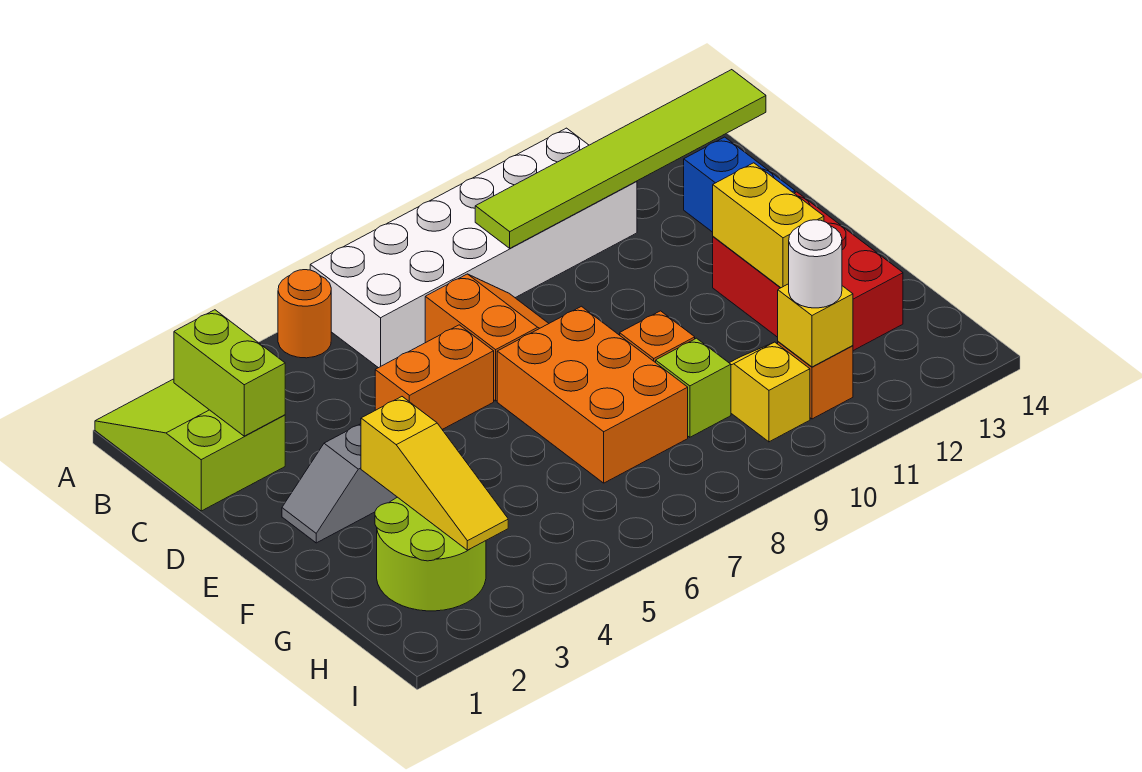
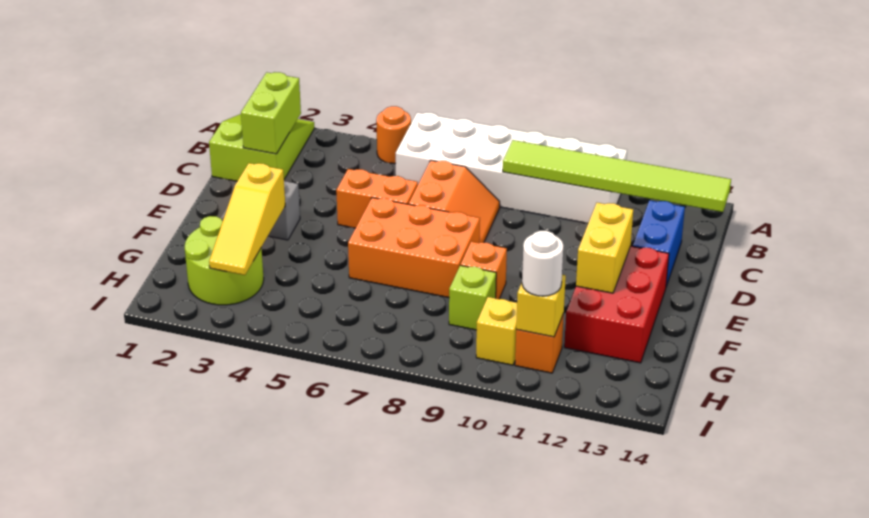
orange 2x3 brick [497,306,688,483] -> orange 2x3 brick turned to [348,198,480,298]

